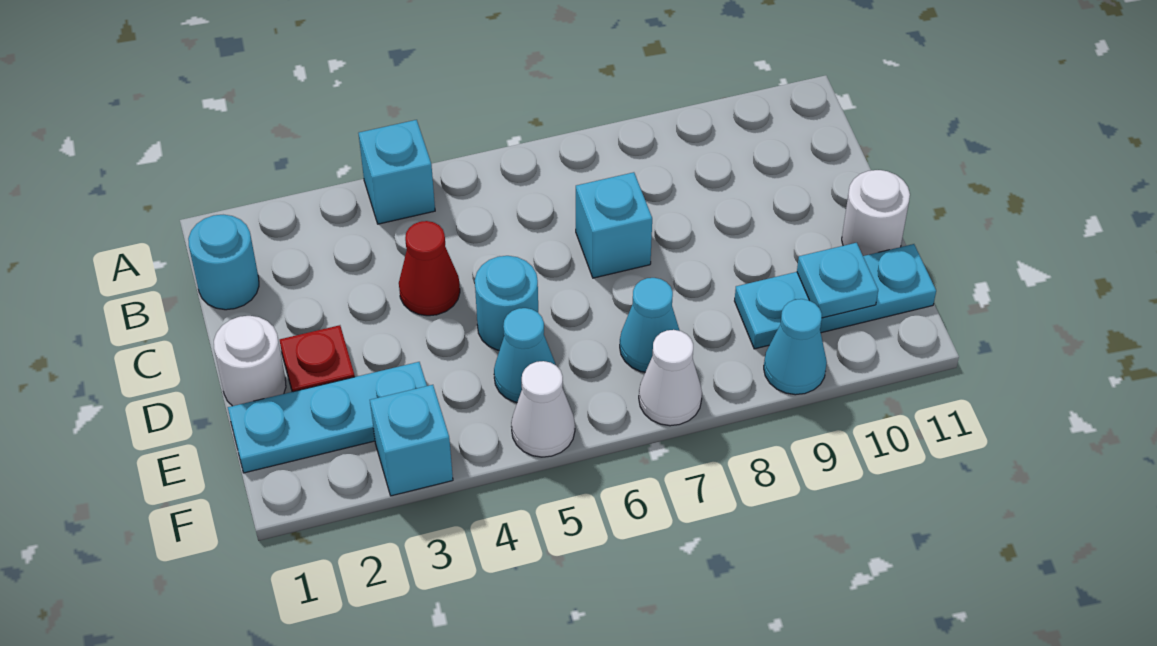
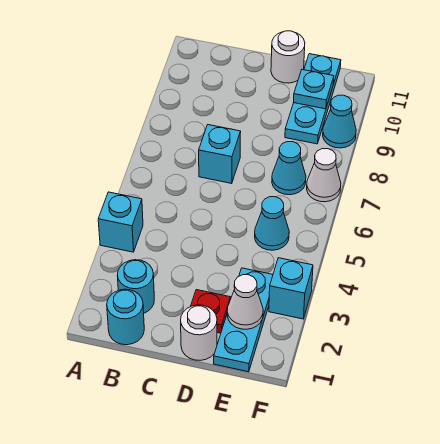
red 1x1 cone [399,221,460,316] -> none
cyan 1x1 round brick [475,256,538,350] -> cyan 1x1 round brick moved to [117,260,154,313]
white 1x1 cone [511,361,575,457] -> white 1x1 cone moved to [227,275,263,329]

